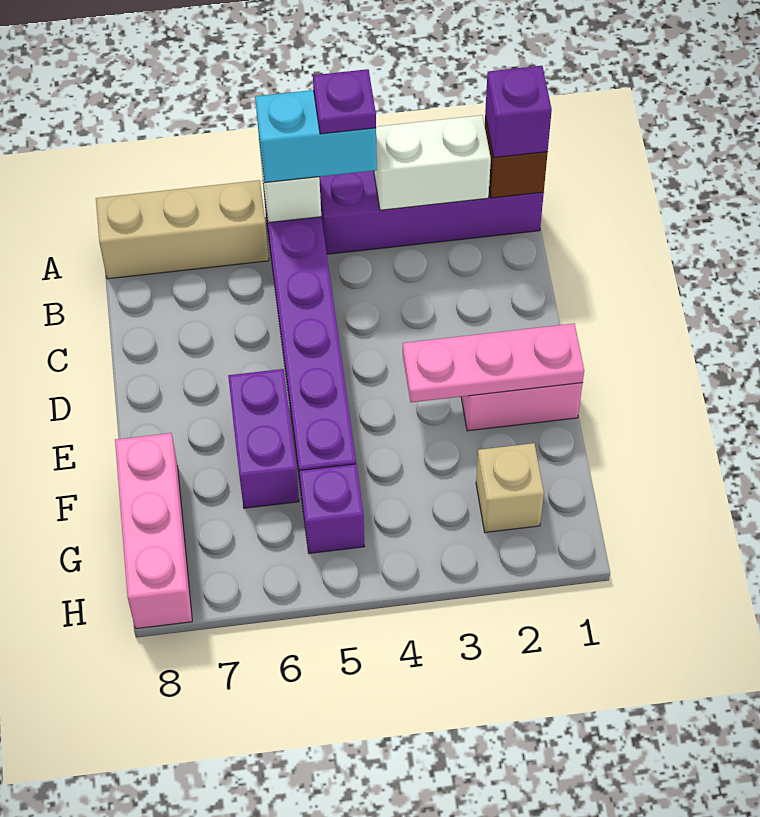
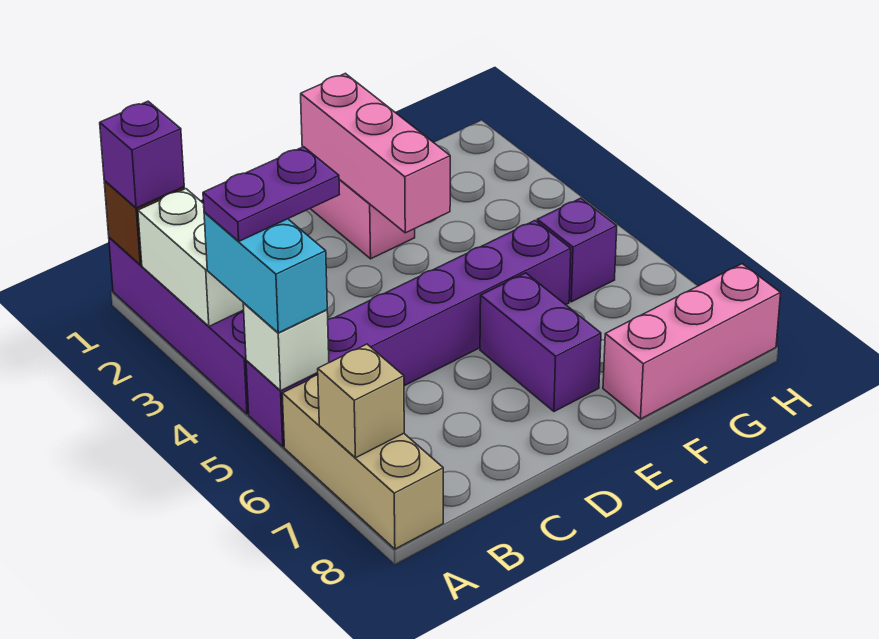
purple 1x1 plate [313,69,376,134] -> purple 1x2 plate [203,147,340,241]
pink 1x3 plate [403,323,584,402] -> pink 1x3 brick [301,73,450,233]
purple 1x2 brick [228,369,299,508] -> purple 1x2 brick turned to [480,273,601,412]
tan 1x1 brick [476,443,544,532] -> tan 1x1 brick moved to [318,344,404,458]

